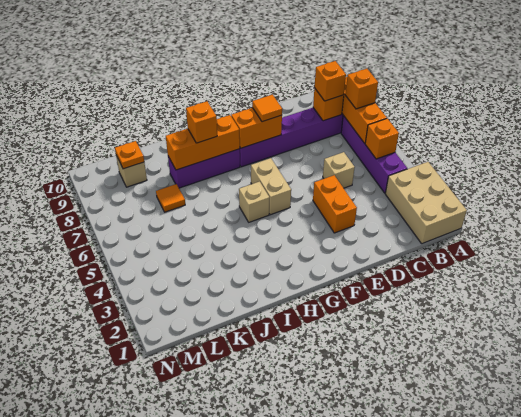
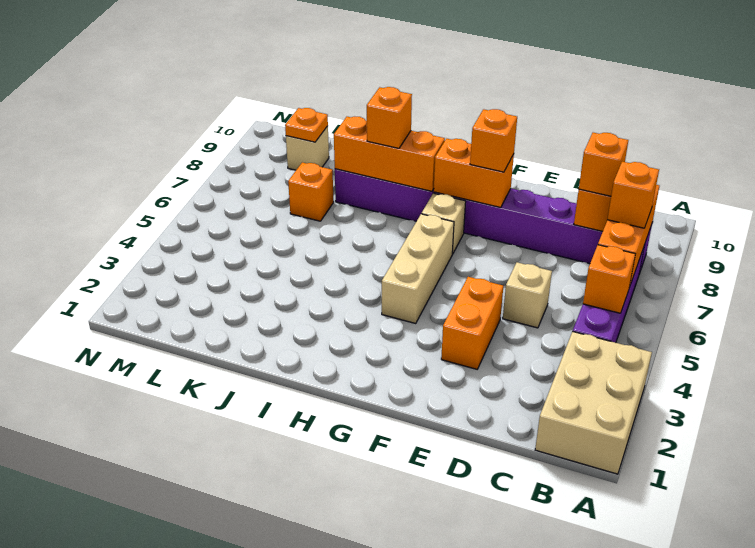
orange 1x1 tile [252,95,282,122] -> orange 1x1 brick [470,109,517,172]
tan 1x2 brick [251,158,291,215] -> tan 1x3 brick [382,214,454,323]
tan 1x1 brick [239,182,269,222] -> tan 1x1 brick moved to [422,193,466,254]
orange 1x1 tile [156,184,185,212] -> orange 1x1 brick [288,163,334,221]

